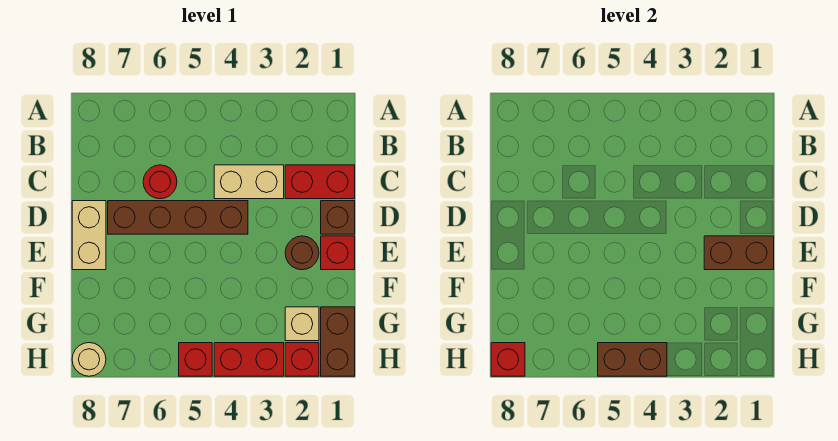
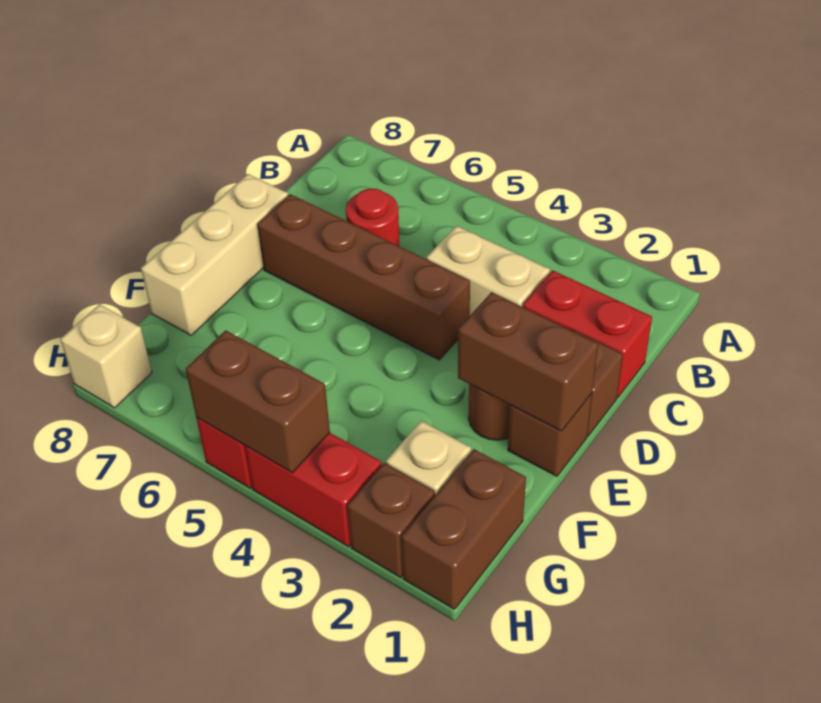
tan 1x2 brick [72,201,106,270] -> tan 1x3 brick [141,174,288,335]
red 1x1 brick [321,236,355,270] -> brown 1x1 brick [508,394,592,476]
red 1x1 brick [285,343,319,376] -> brown 1x1 brick [347,463,435,578]
tan 1x1 round brick [72,343,106,376] -> tan 1x1 brick [60,304,152,408]
red 1x1 brick [491,343,525,376] -> none

